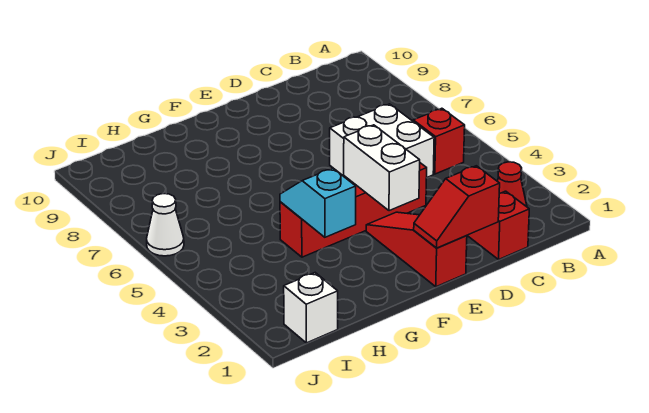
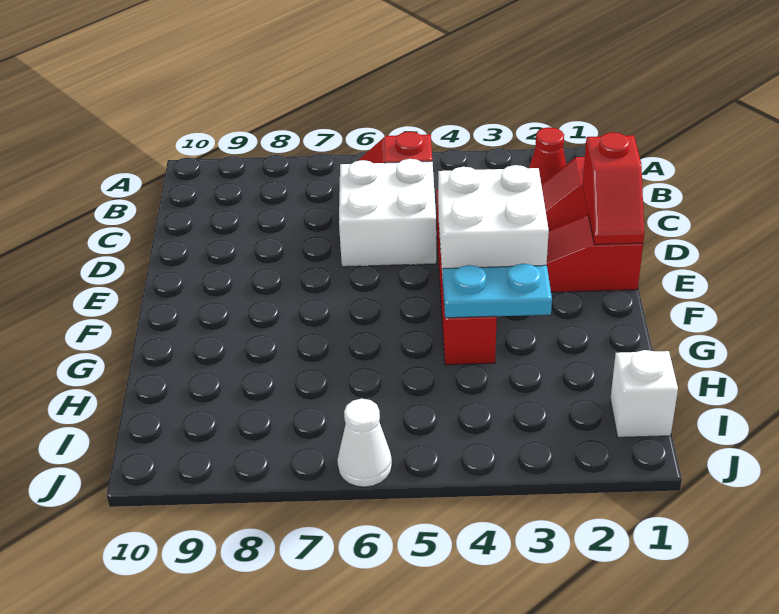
white 1x2 brick [344,125,420,211] -> white 2x2 brick [438,165,549,279]
cyan 1x2 slope [280,168,356,237] -> cyan 1x2 plate [442,264,552,318]

